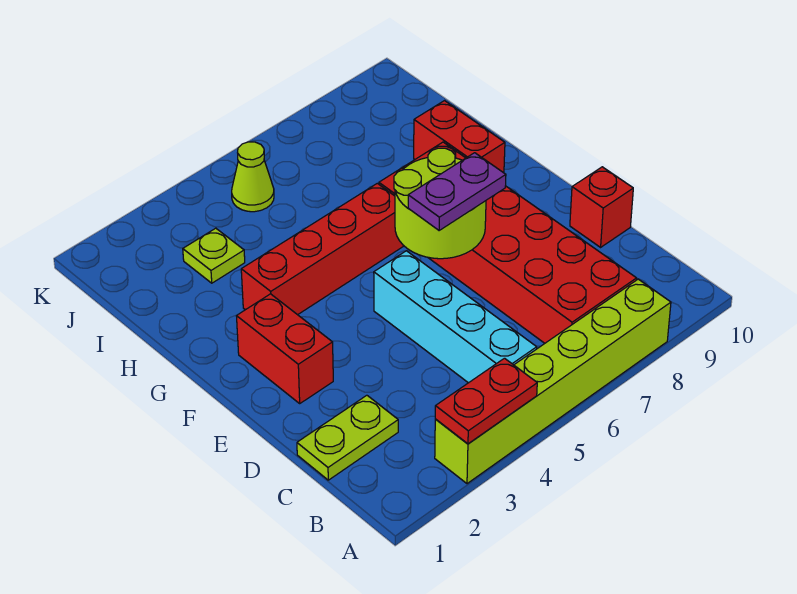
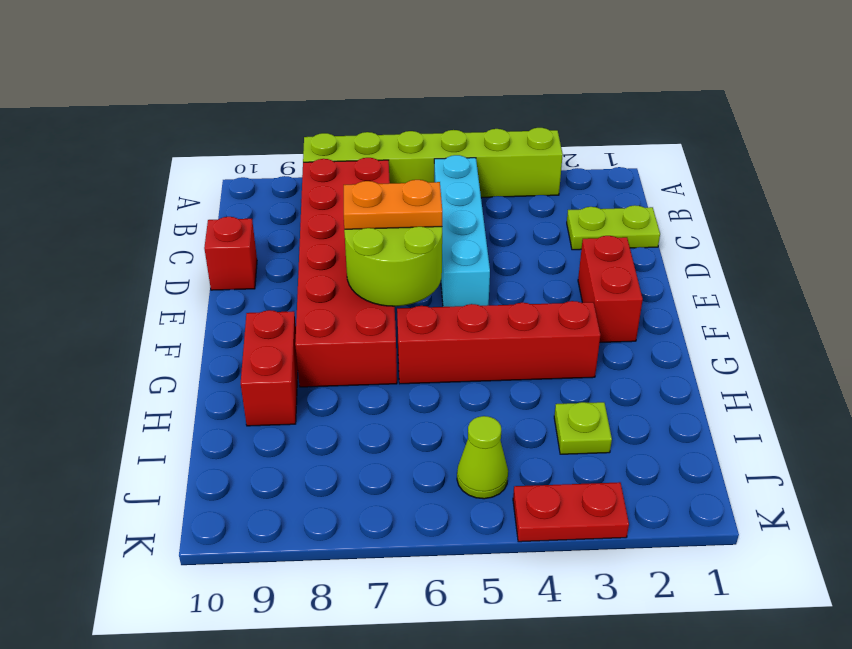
red 1x2 plate [435,358,537,444] -> red 1x2 plate moved to [513,482,629,542]
purple 1x2 plate [408,153,506,230] -> orange 1x2 plate [344,180,442,229]

